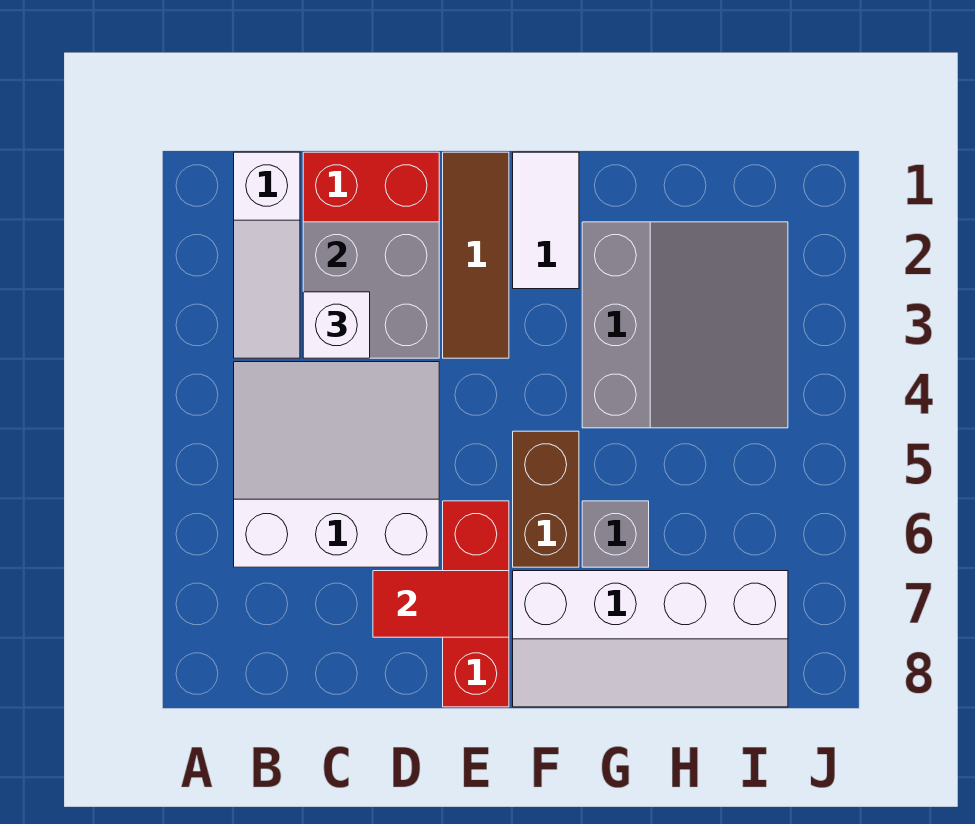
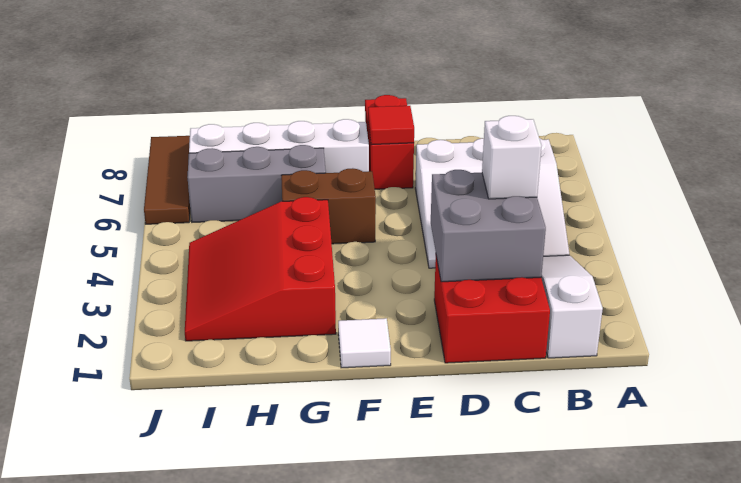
red 1x2 tile [373,571,509,637] -> red 1x1 tile [368,106,414,145]
brown 1x3 tile [443,152,509,358] -> brown 1x3 tile moved to [144,136,190,224]
red 1x3 brick [443,501,509,707] -> red 1x2 brick [365,95,414,189]
white 1x2 tile [513,152,579,289] -> white 1x1 tile [338,318,391,368]
brown 1x2 brick [513,431,579,567] -> brown 1x2 brick turned to [281,168,376,244]
grey 3x3 slope [582,222,788,428] -> red 3x3 slope [185,197,336,341]
grey 1x1 brick [582,501,649,567] -> grey 1x3 brick [188,145,326,222]

